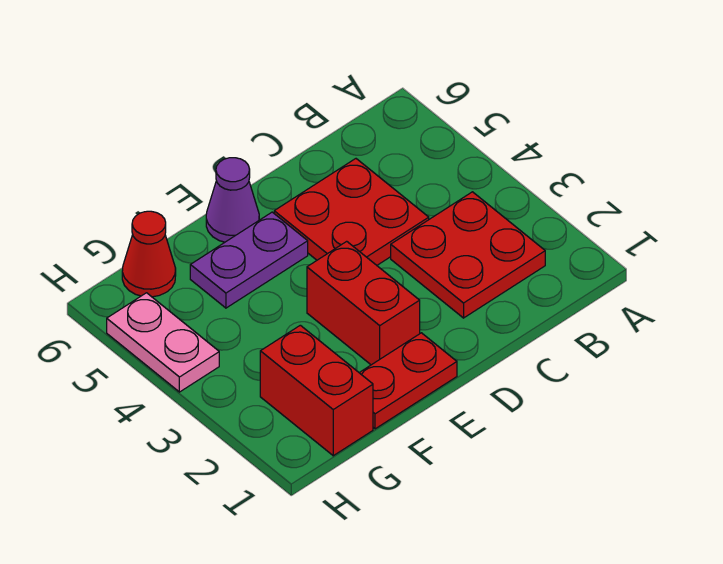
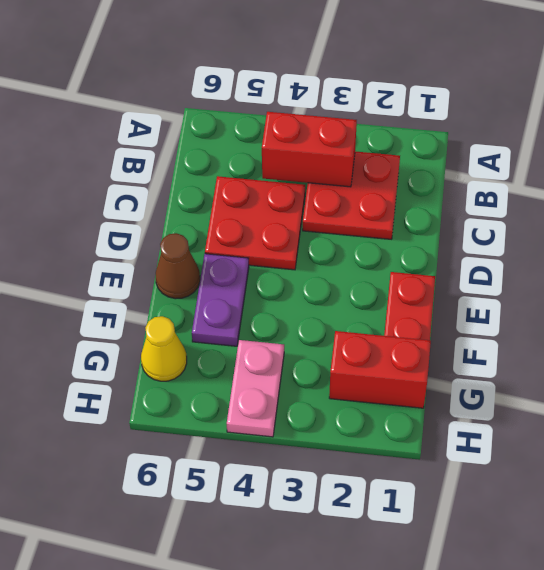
red 1x2 brick [307,241,420,365] -> red 1x2 brick moved to [262,112,357,187]
purple 1x1 cone [206,158,259,242] -> brown 1x1 cone [156,233,200,299]
red 1x1 cone [122,211,176,297] -> yellow 1x1 cone [141,316,187,381]
pink 1x2 plate [107,293,219,392] -> pink 1x2 plate turned to [227,340,284,437]

